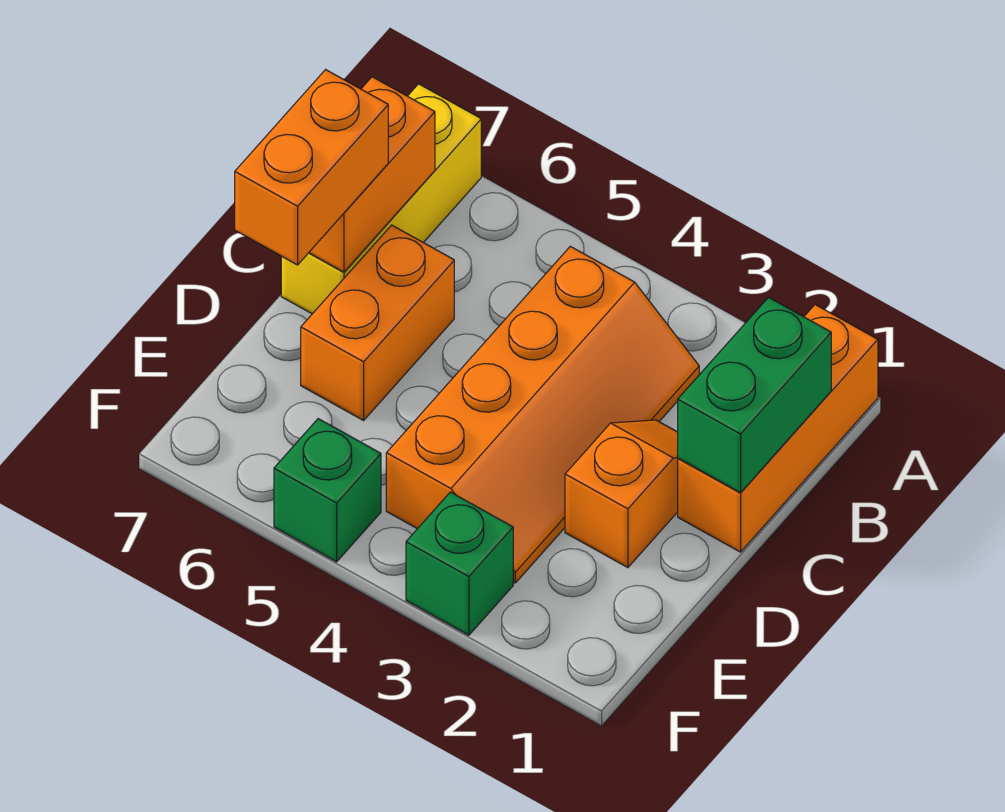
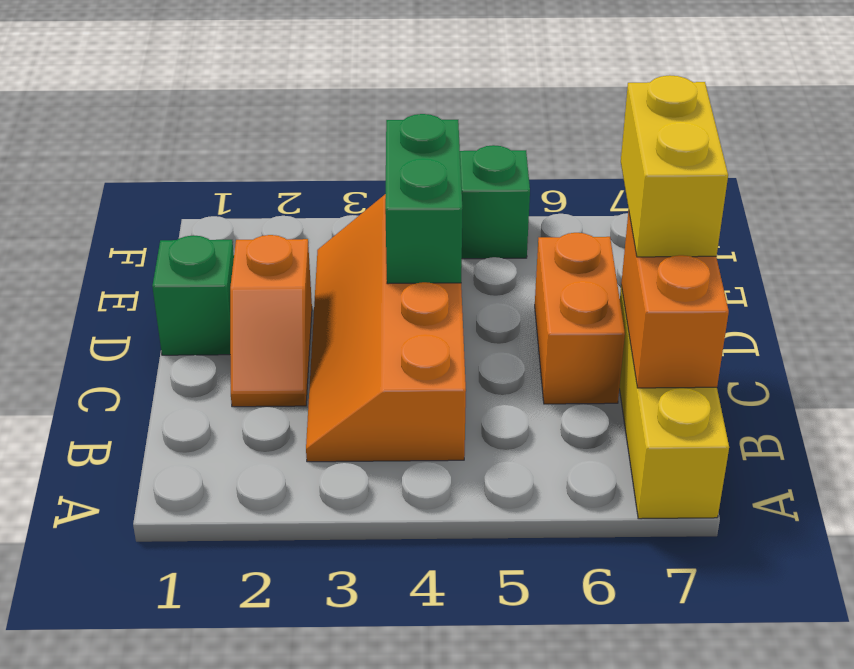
orange 1x3 brick [678,305,878,552] -> none
green 1x2 brick [678,297,831,493] -> green 1x2 brick moved to [385,114,462,284]
orange 1x2 brick [235,70,388,265] -> yellow 1x2 brick [621,75,728,257]
green 1x1 brick [406,492,513,635] -> green 1x1 brick moved to [152,235,234,355]

